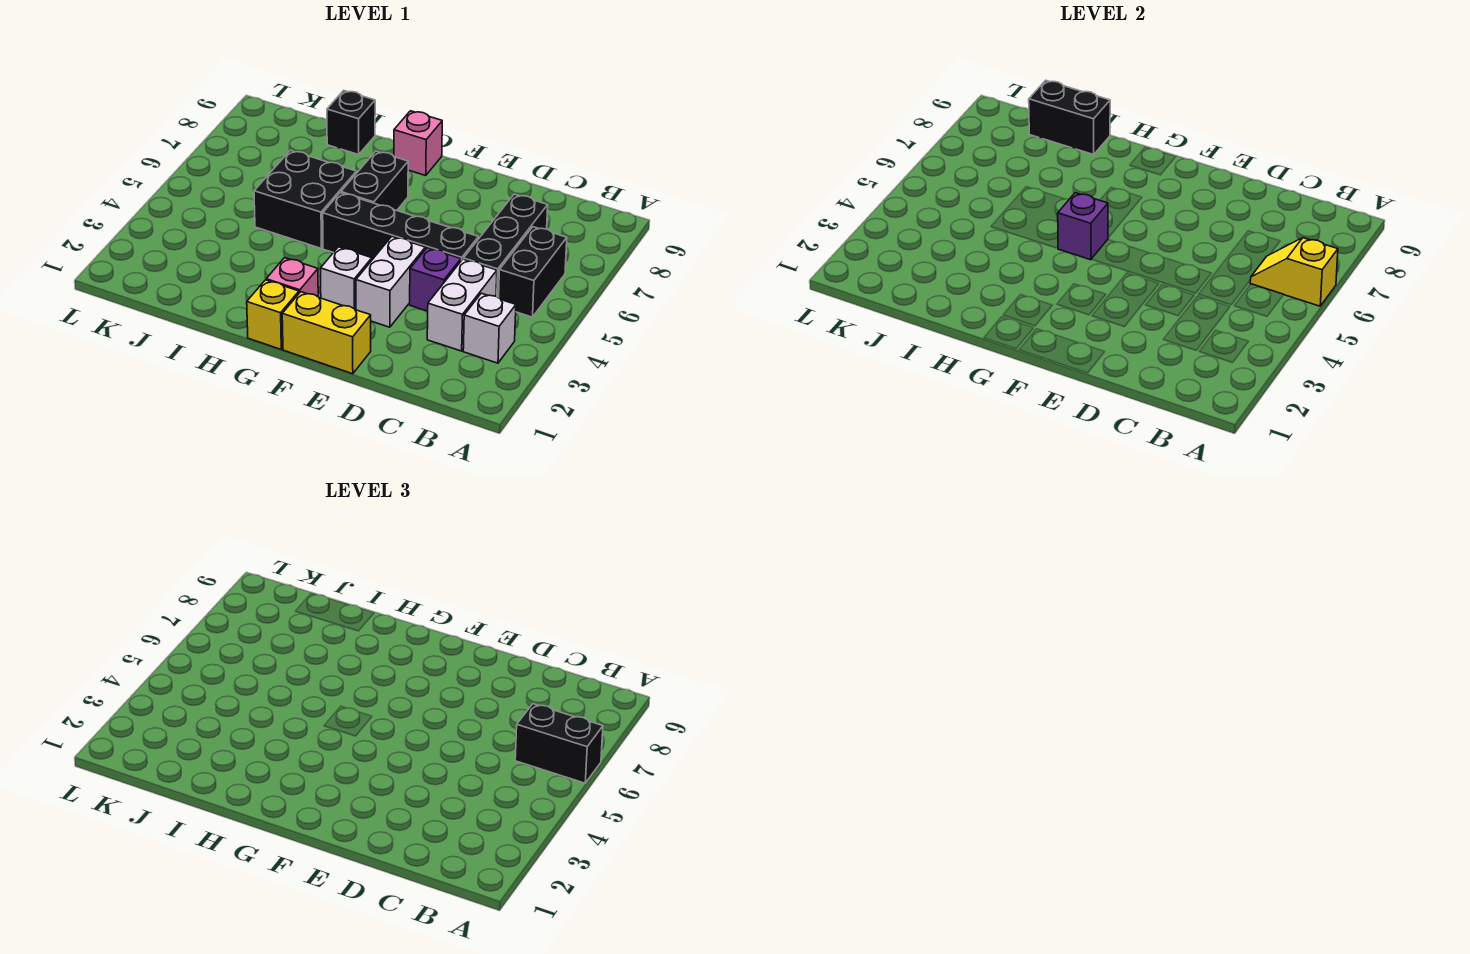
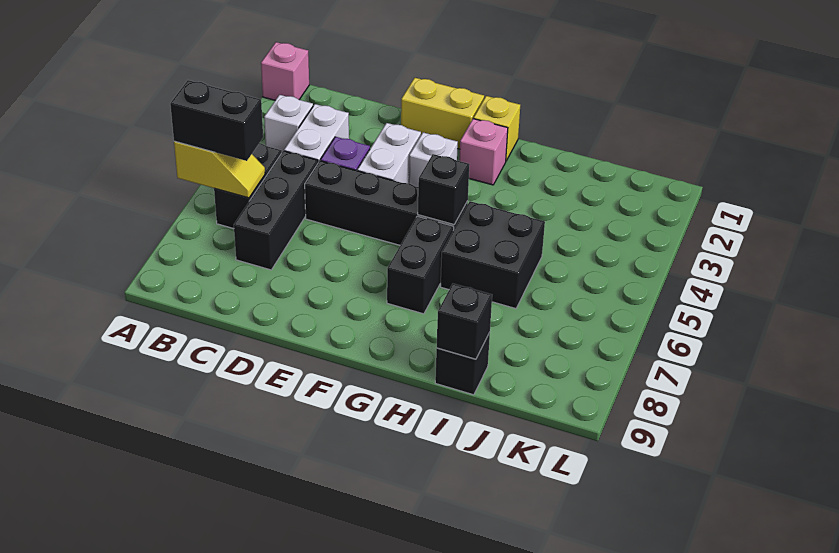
purple 1x1 brick [1058,193,1108,260] -> black 1x1 brick [418,154,470,225]
pink 1x1 brick [394,111,442,175] -> pink 1x1 brick moved to [261,42,309,100]
black 1x2 brick [1029,80,1110,155] -> black 1x1 brick [437,284,492,359]

